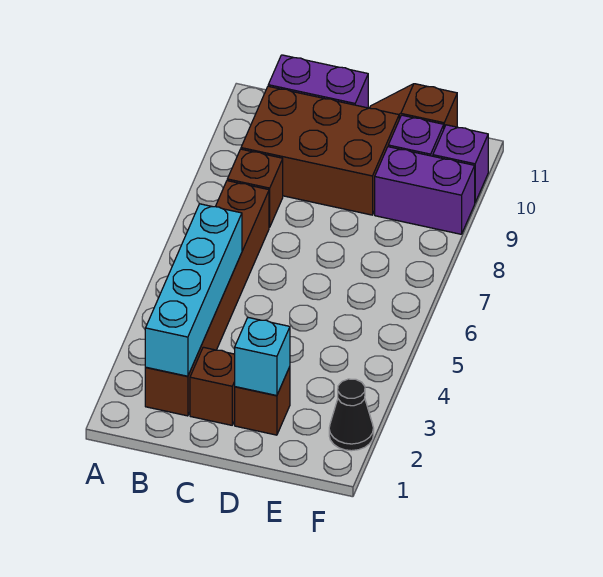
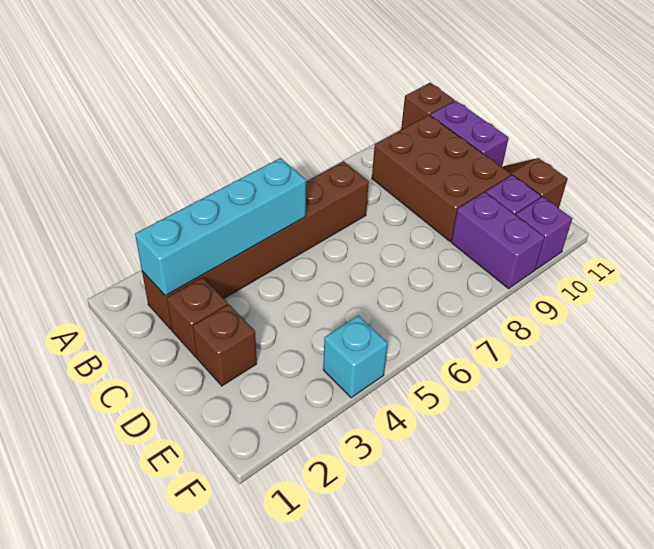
brown 1x1 brick [227,149,283,227] -> brown 1x1 brick moved to [401,83,454,130]
cyan 1x1 brick [235,317,290,396] -> cyan 1x1 brick moved to [323,316,388,398]
black 1x1 cone [329,379,374,451] -> none

